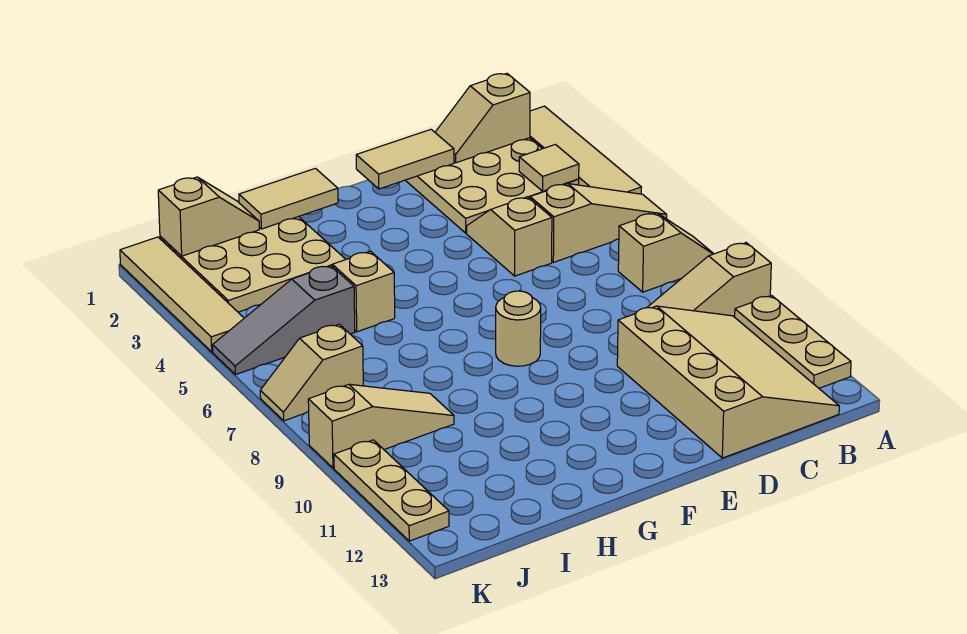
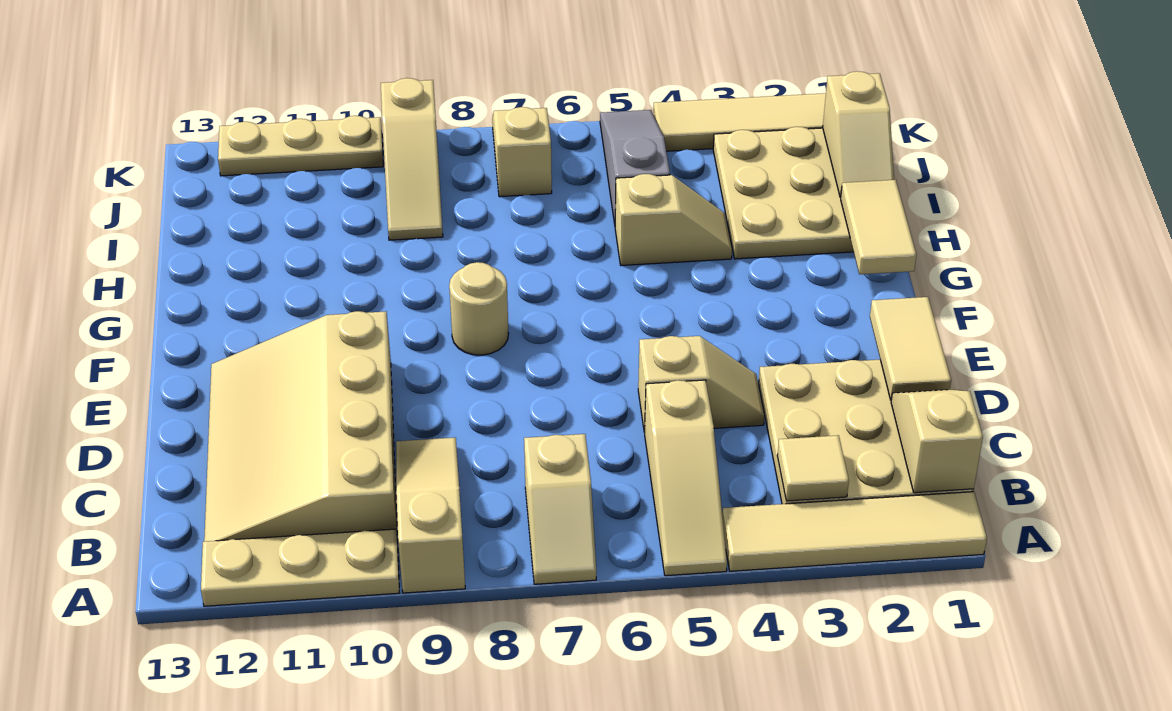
tan 3x4 slope [617,306,839,458] -> tan 3x4 slope turned to [204,311,398,543]

